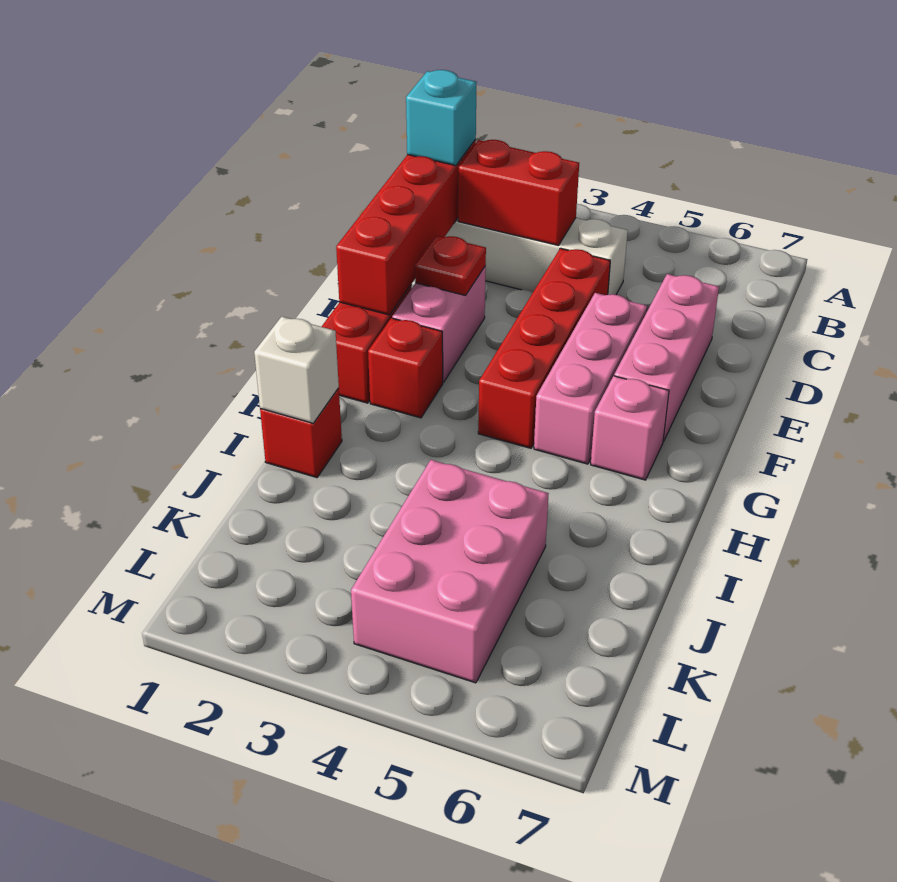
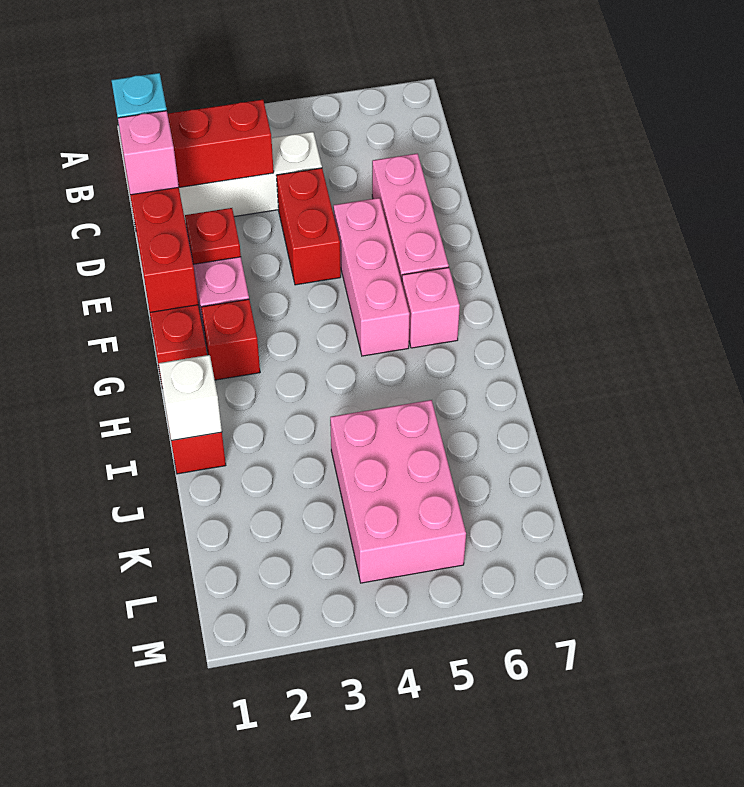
none -> pink 1x1 brick [118,111,179,195]
red 1x4 brick [478,248,610,448] -> red 1x2 brick [276,168,341,285]

